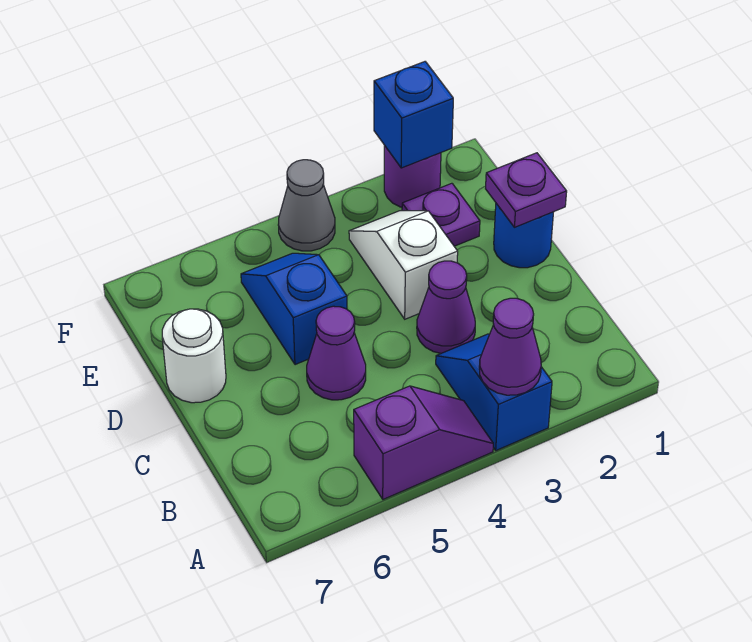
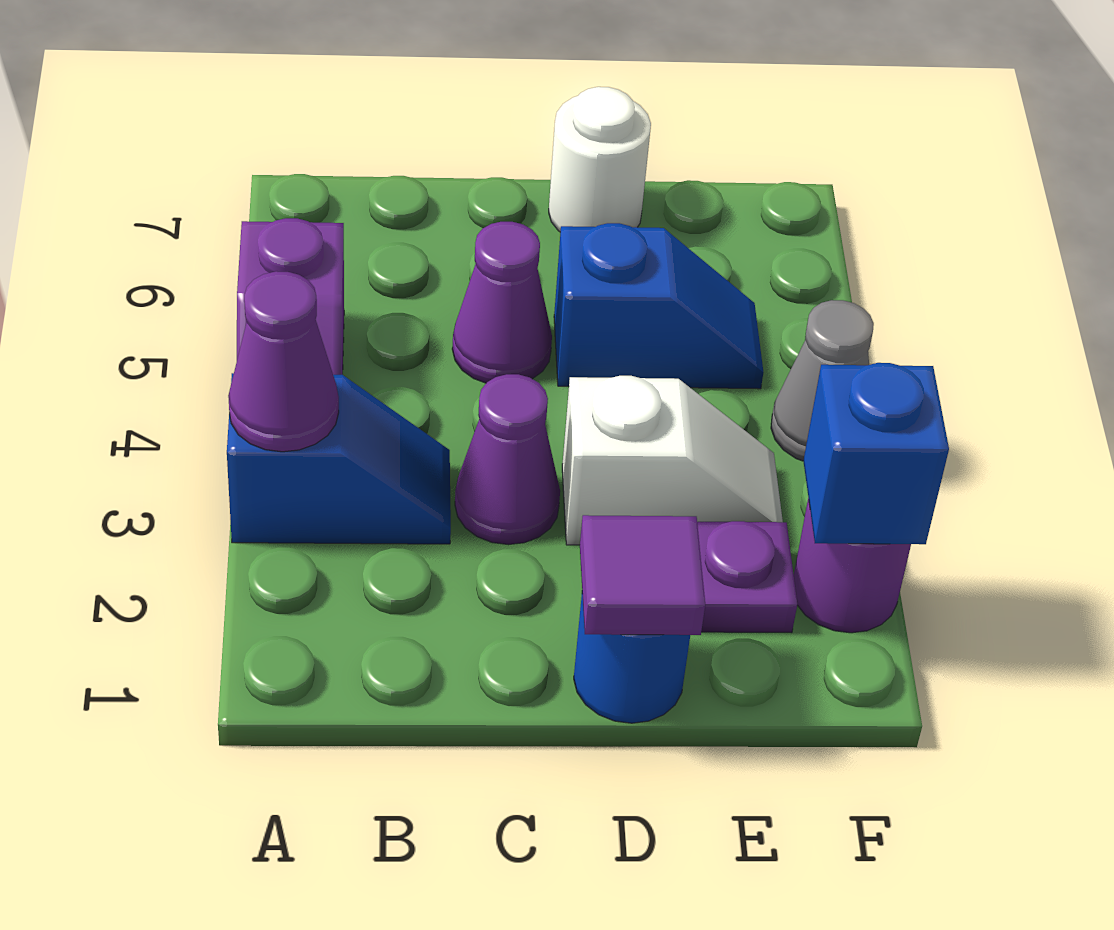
purple 1x1 plate [486,153,567,227] -> purple 1x1 tile [580,515,705,635]

